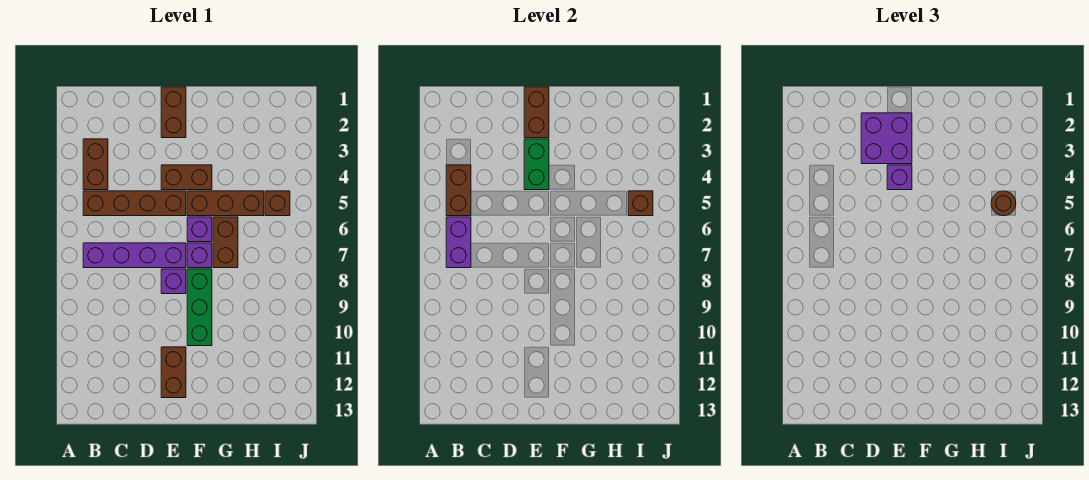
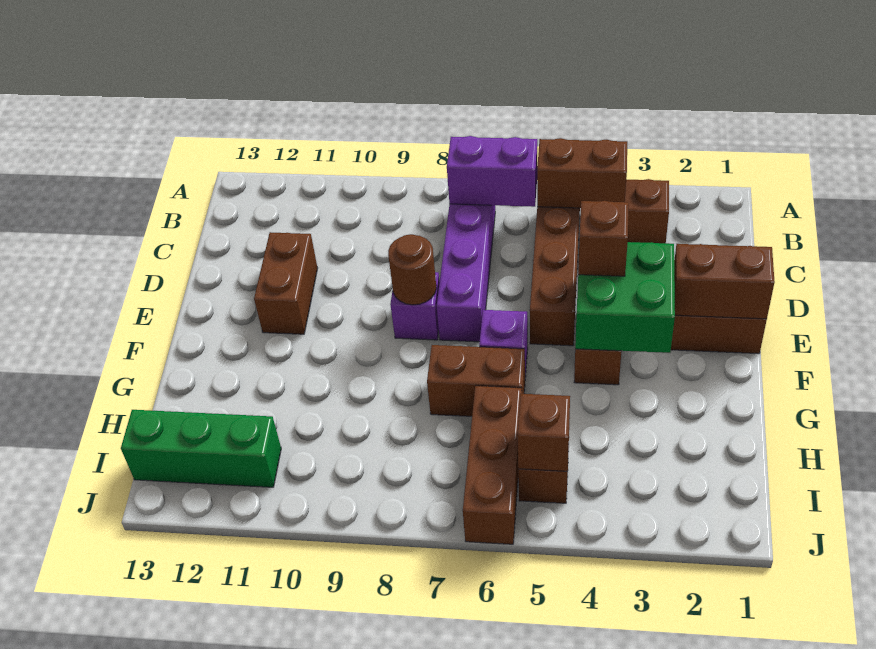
purple 2x2 brick [861,113,912,164] -> none
green 1x2 brick [524,139,549,190] -> green 2x2 brick [575,242,675,353]
purple 1x1 brick [887,165,912,190] -> brown 1x1 brick [578,201,629,276]
brown 1x2 brick [161,347,186,398] -> brown 1x2 brick turned to [254,232,318,334]
brown 1x3 brick [187,191,264,216] -> brown 1x3 brick moved to [463,386,522,544]
purple 1x1 brick [187,243,212,268] -> none
green 1x3 brick [187,269,212,346] -> green 1x3 brick moved to [121,410,281,487]
brown 1x1 round brick [991,191,1016,216] -> brown 1x1 round brick moved to [388,234,436,305]

